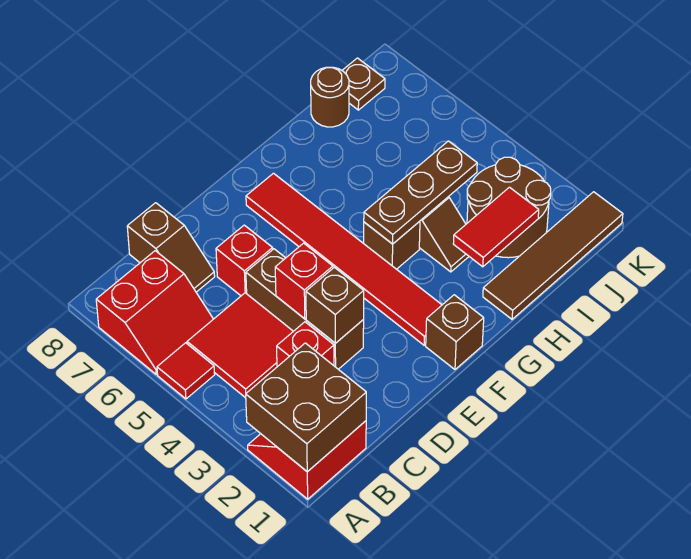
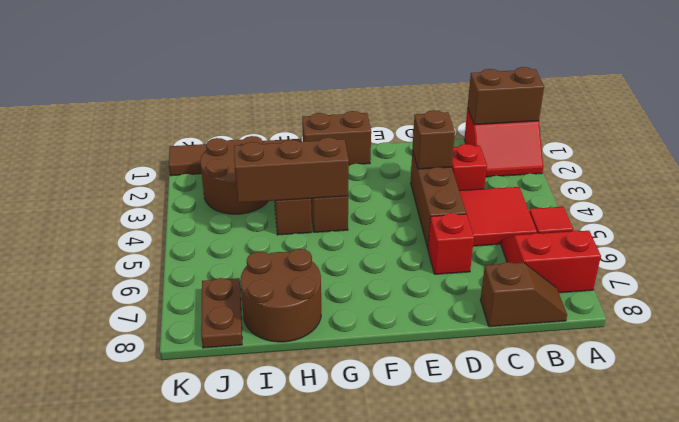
brown 2x2 brick [246,343,366,472] -> brown 1x2 brick [468,67,544,125]
brown 1x2 slope [127,203,215,292] -> brown 1x2 slope turned to [480,262,567,327]
red 1x1 brick [275,243,333,319] -> none
brown 1x1 brick [426,295,484,369] -> brown 1x2 brick [302,111,371,165]
red 1x6 tile [246,173,442,345] -> none
brown 1x3 plate [364,141,477,244] -> brown 1x3 brick [234,138,349,203]
red 1x2 tile [453,187,539,267] -> none
brown 1x1 round brick [311,67,349,127] -> brown 2x2 round brick [240,249,321,342]
brown 1x1 plate [342,58,385,110] -> brown 1x2 plate [201,278,242,348]

